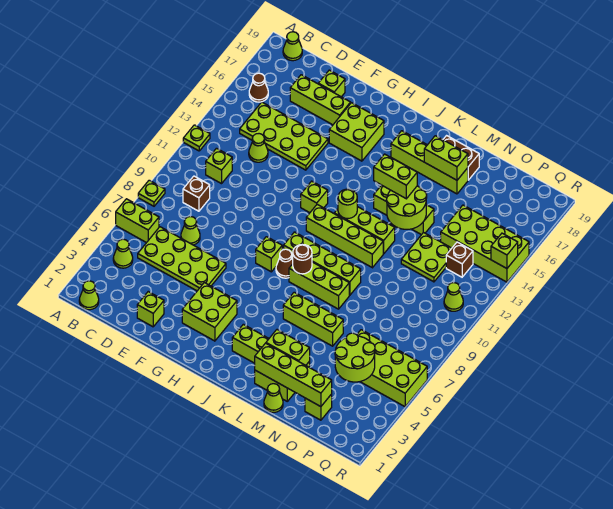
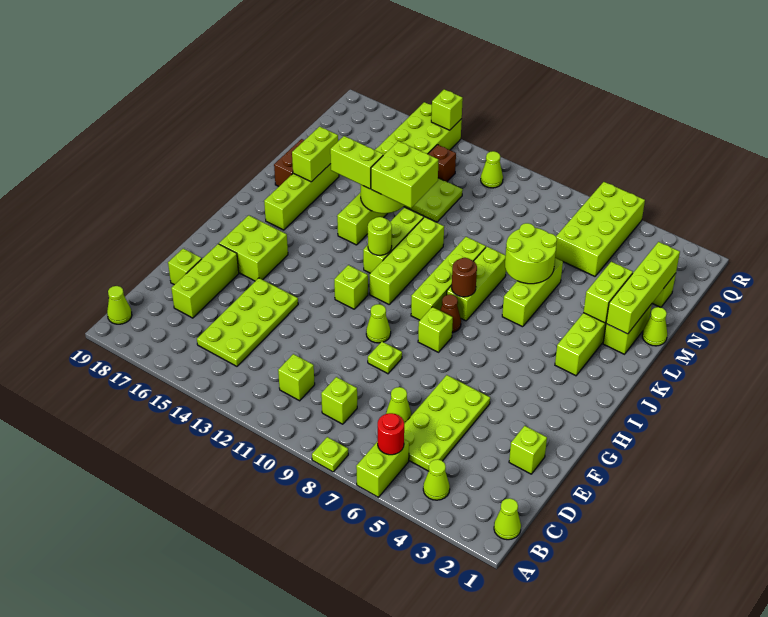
lime 1x1 plate [183,125,210,151] -> lime 1x1 plate moved to [368,342,402,374]
none -> red 1x1 round brick [378,413,404,455]
brown 1x1 cone [249,73,268,102] -> none
brown 1x1 brick [183,176,210,211] -> lime 1x1 brick [321,377,357,424]
lime 1x1 cone [249,134,268,162] -> lime 1x1 cone moved to [366,304,391,343]
lime 2x2 brick [182,283,237,341] -> lime 2x2 brick moved to [371,141,439,208]
lime 1x2 brick [374,154,417,199] -> lime 1x2 brick turned to [330,136,383,189]
lime 2x2 round brick [335,333,375,382] -> lime 2x2 round brick moved to [505,223,557,284]

